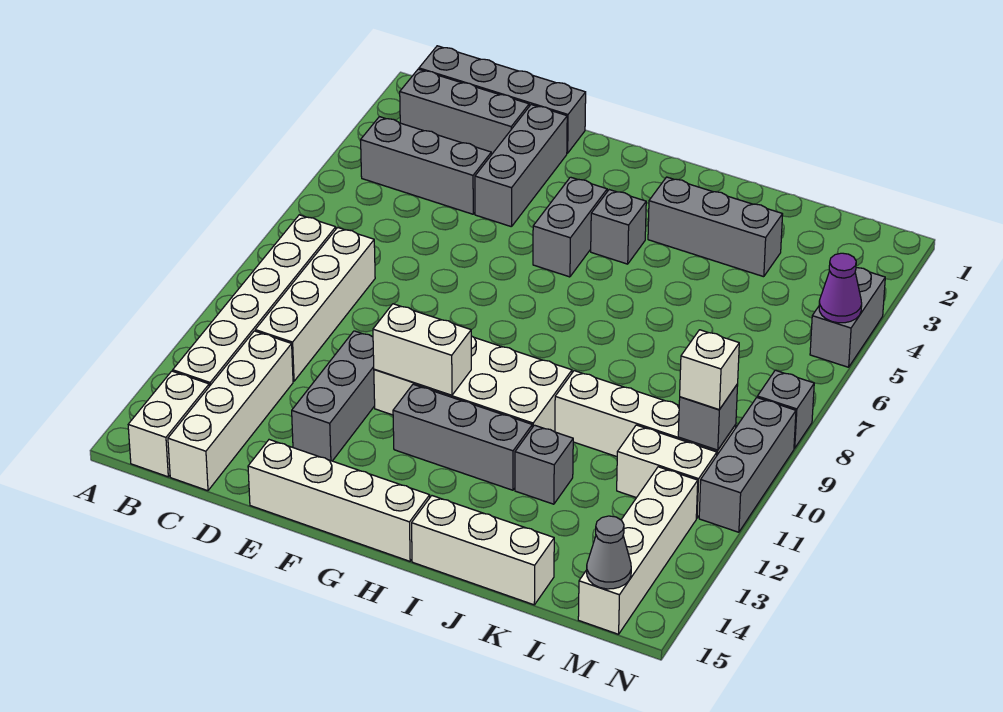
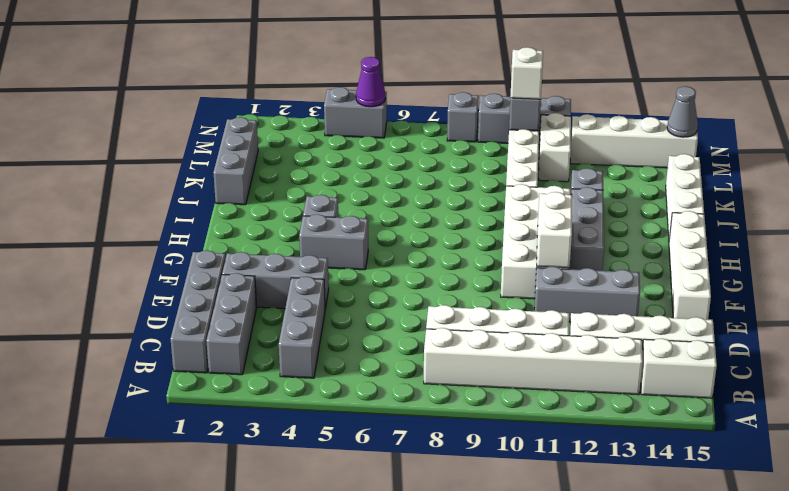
grey 1x3 brick [648,177,783,277] -> grey 1x3 brick moved to [213,117,258,205]

